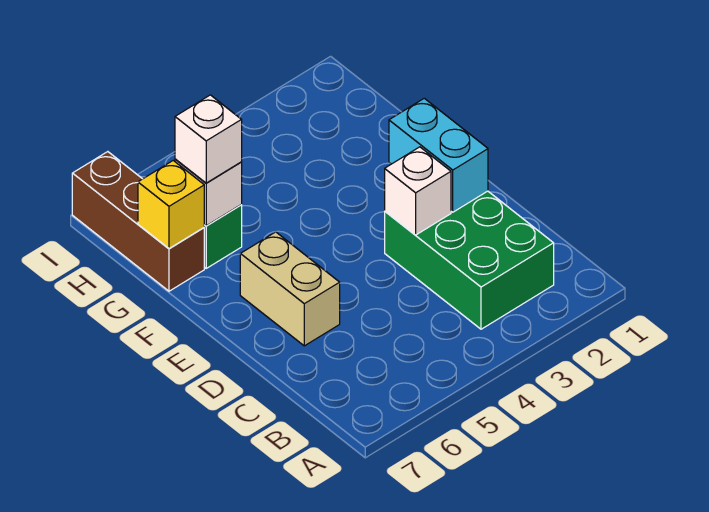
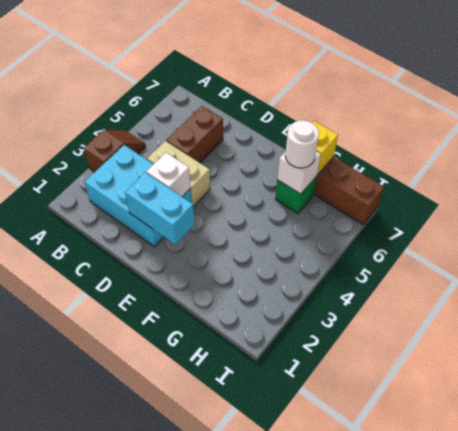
none -> brown 1x2 slope [84,130,146,172]
green 2x3 brick [385,191,554,329] -> cyan 2x3 brick [85,145,192,247]
none -> brown 1x2 brick [166,106,223,163]
tan 1x2 brick [240,232,340,346] -> tan 1x2 brick moved to [147,141,210,207]
white 1x1 brick [175,95,242,183] -> white 1x1 round brick [285,121,319,168]

